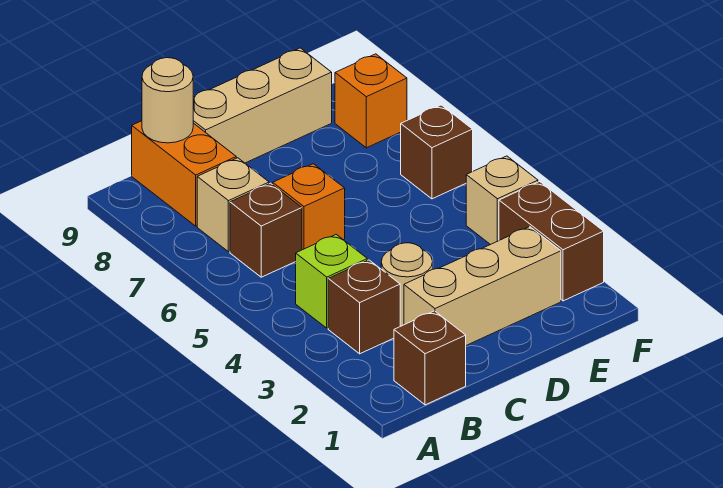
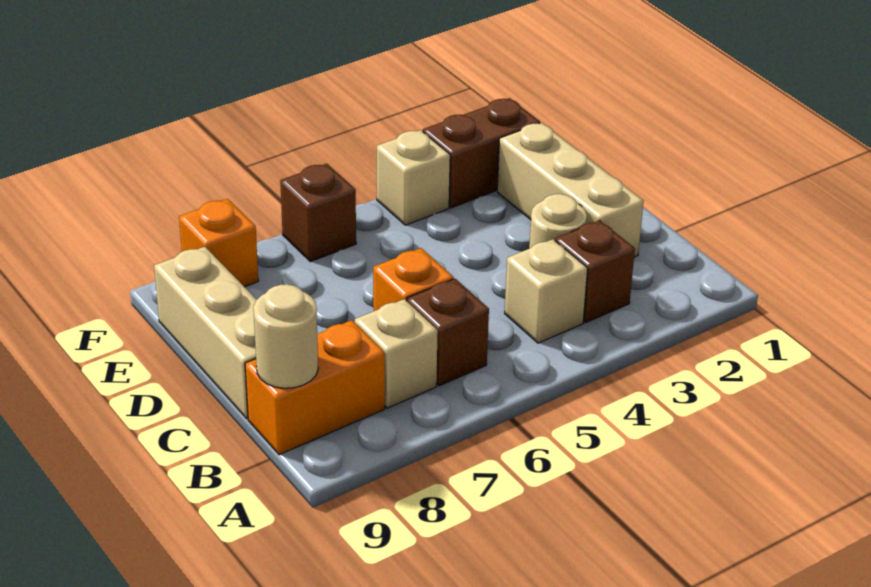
brown 1x1 brick [394,311,466,405] -> none
lime 1x1 brick [296,235,367,328] -> tan 1x1 brick [505,239,588,343]

